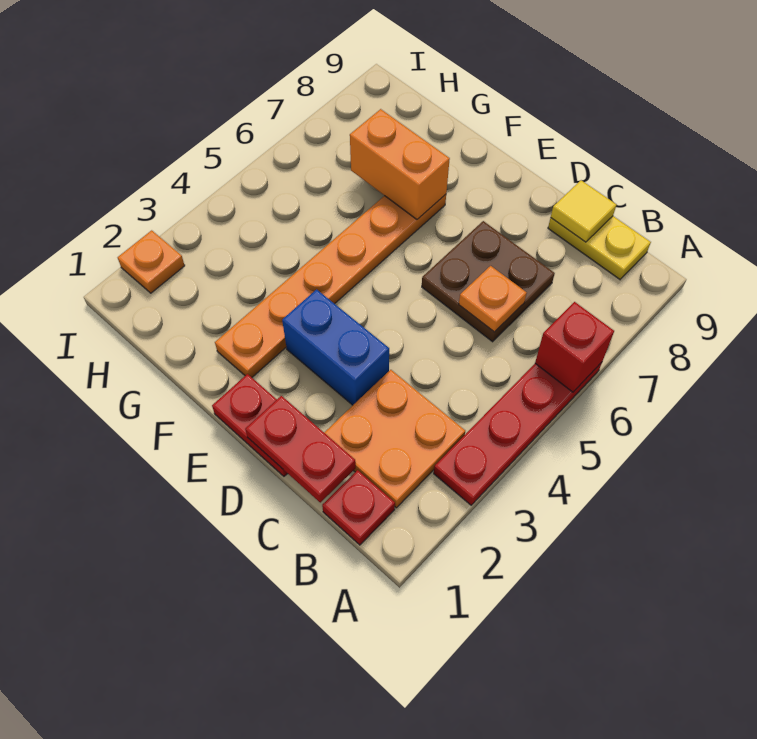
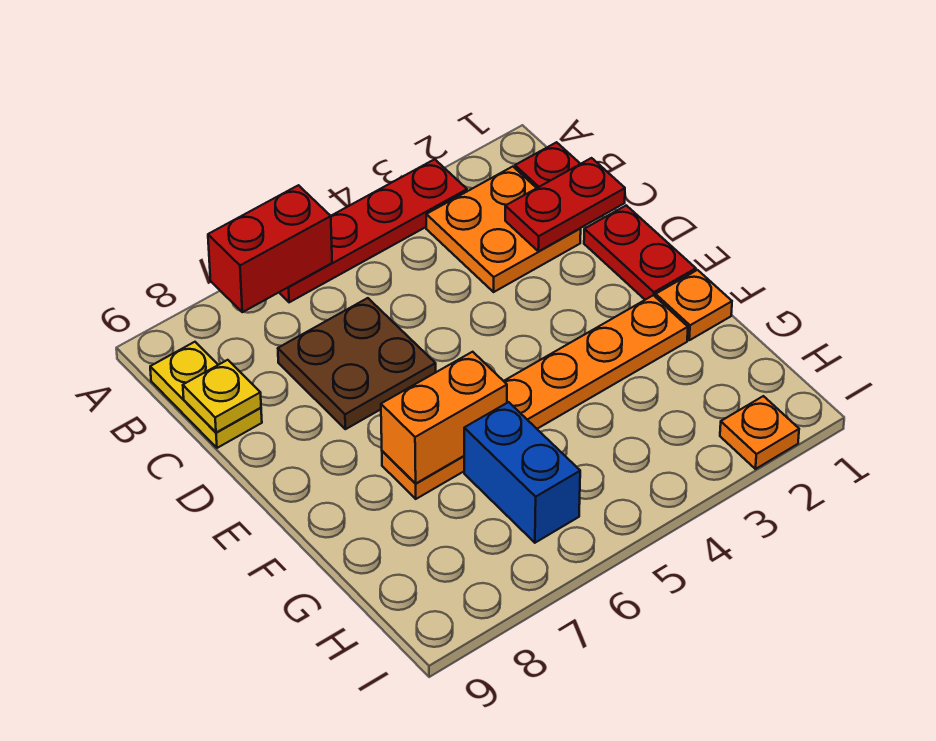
red 1x1 brick [535,302,614,392] -> red 1x2 brick [208,185,332,312]
red 1x2 plate [245,396,356,502] -> red 1x2 plate turned to [505,158,625,251]
orange 1x1 plate [459,266,527,332] -> orange 1x1 plate moved to [655,270,732,340]
yellow 1x1 tile [551,180,617,242] -> yellow 1x1 plate [183,360,261,432]
blue 1x2 brick [282,289,389,405] -> blue 1x2 brick moved to [464,402,580,543]
orange 1x2 brick [350,109,450,219] -> orange 1x2 brick turned to [381,352,507,484]

